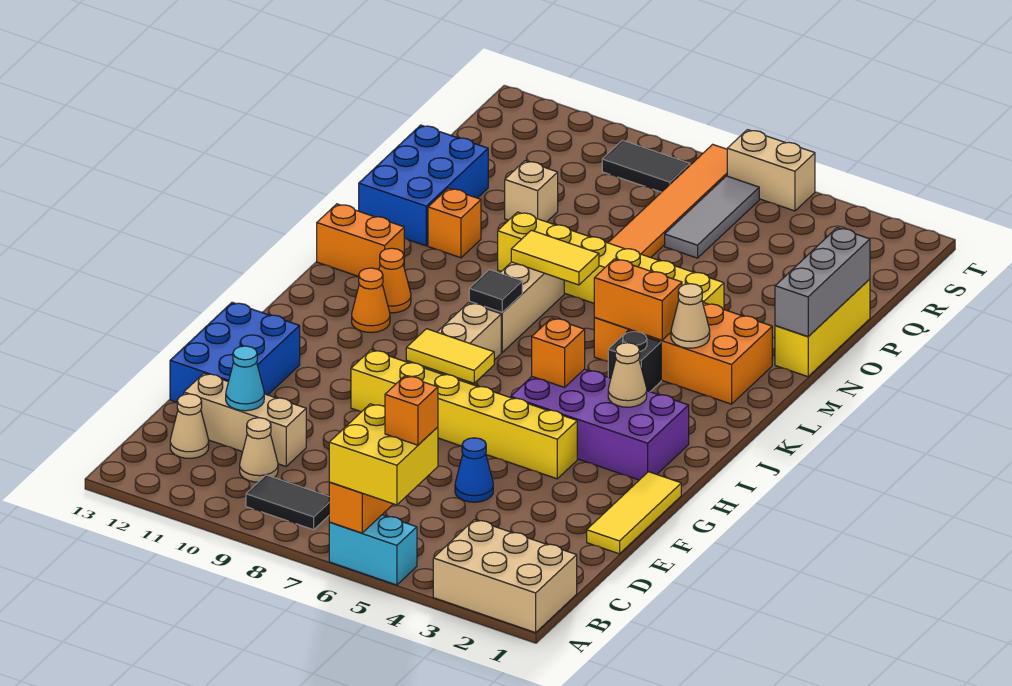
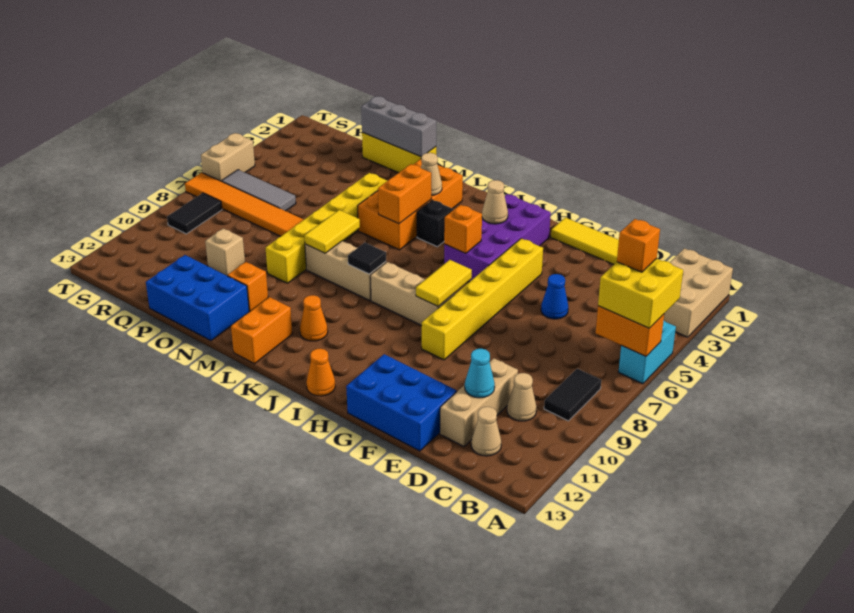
orange 1x1 cone [352,268,390,333] -> orange 1x1 cone moved to [306,349,335,396]

